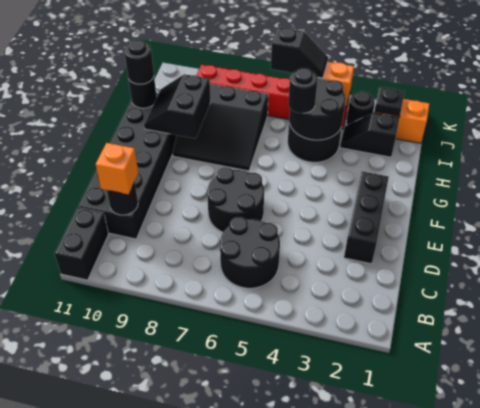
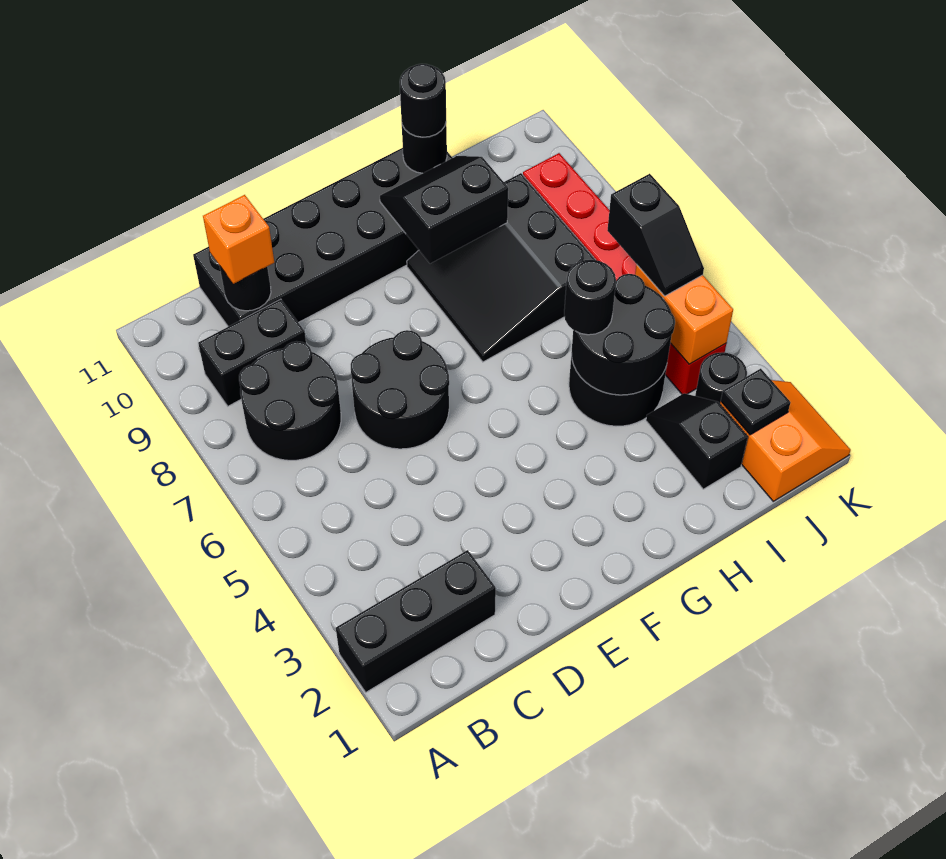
black 1x2 brick [54,208,109,280] -> black 1x2 brick moved to [198,299,306,406]
black 2x2 round brick [220,217,280,288] -> black 2x2 round brick moved to [239,341,341,460]
black 1x3 brick [344,171,389,264] -> black 1x3 brick moved to [336,550,496,692]

